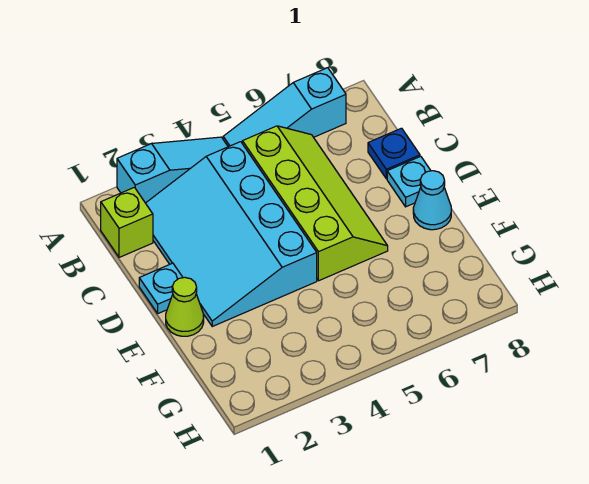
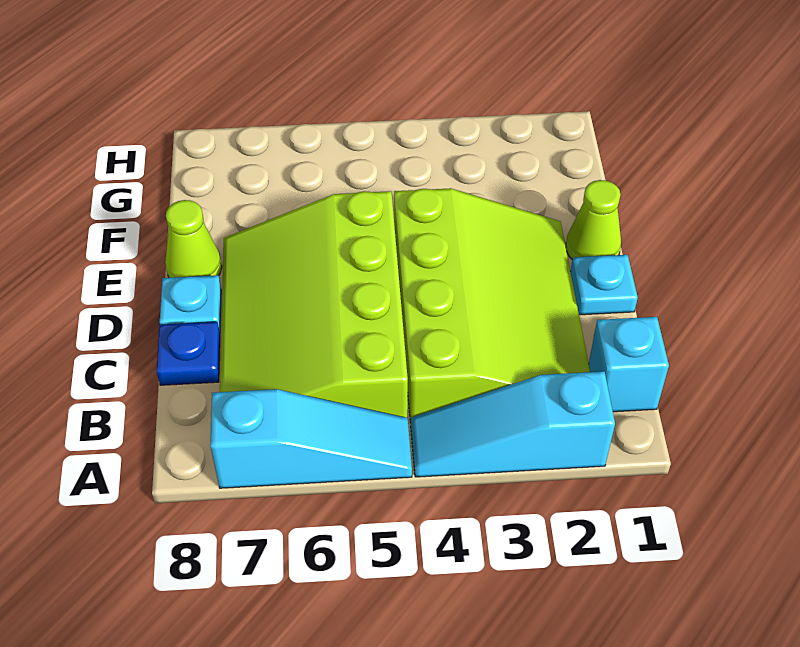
lime 1x1 brick [101,187,153,257] -> cyan 1x1 brick [589,317,669,412]
cyan 3x4 slope [146,142,317,326] -> lime 3x4 slope [394,188,590,423]
lime 2x4 slope [242,126,388,281] -> lime 3x4 slope [220,191,408,418]
cyan 1x1 cone [413,171,451,230] -> lime 1x1 cone [165,200,222,278]

